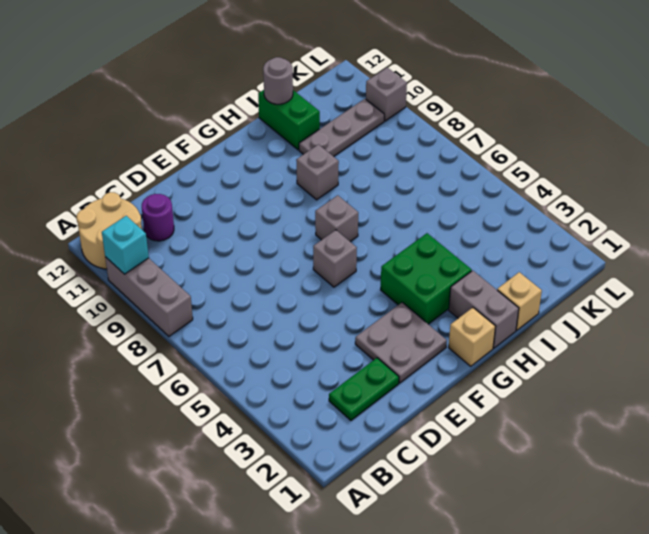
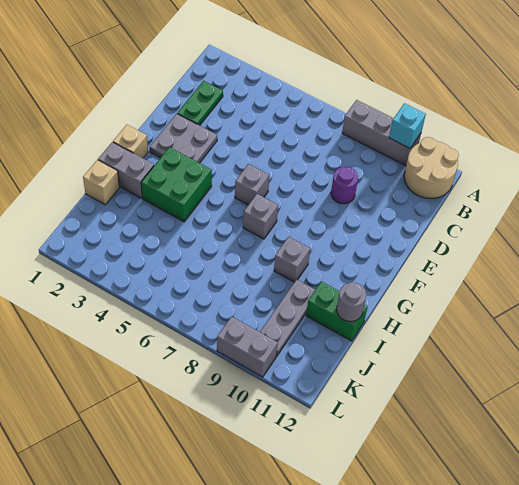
purple 1x1 round brick [142,194,174,241] -> purple 1x1 round brick moved to [331,167,358,204]
grey 1x1 brick [366,68,407,121] -> grey 1x2 brick [217,317,278,377]

